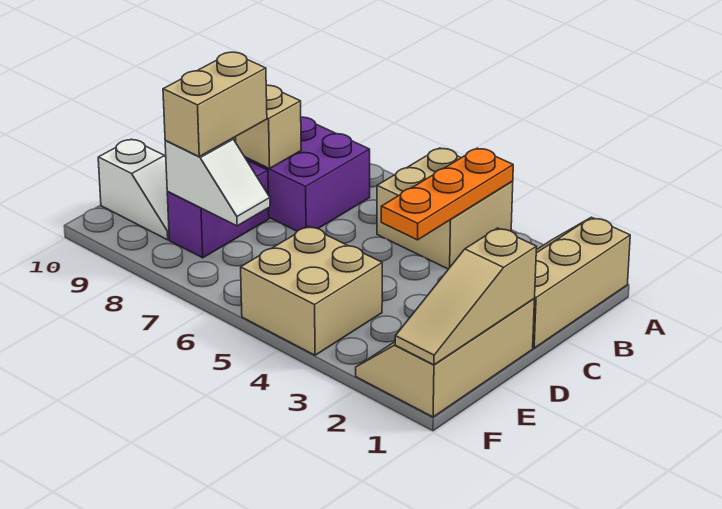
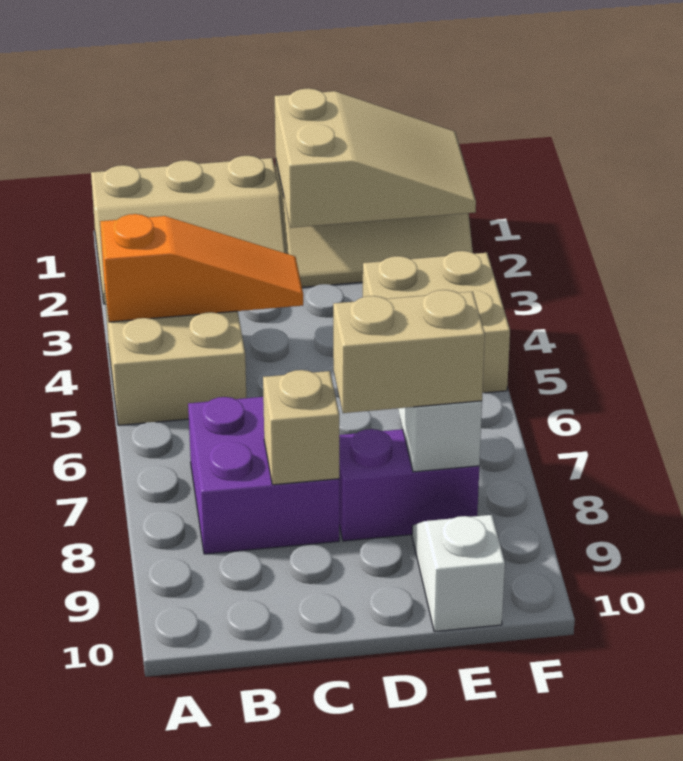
orange 1x3 plate [381,148,513,240] -> orange 1x3 slope [100,214,303,322]
tan 1x3 slope [395,228,537,365] -> tan 2x3 slope [275,88,476,228]

